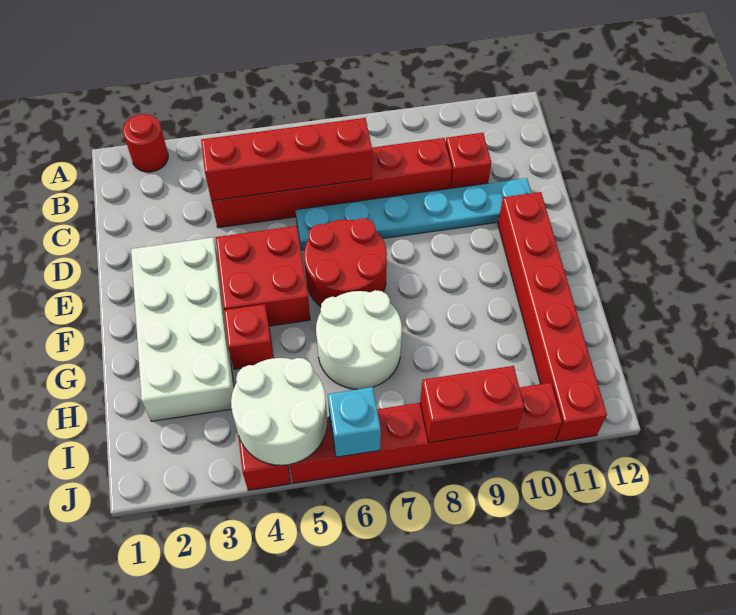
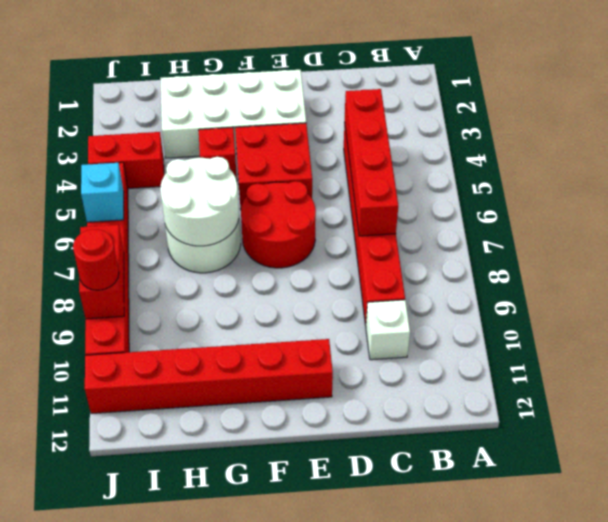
red 1x1 round brick [123,114,168,172] -> red 1x1 round brick moved to [73,229,119,290]
red 1x1 brick [446,133,492,189] -> white 1x1 brick [366,300,410,360]
cyan 1x6 plate [295,178,531,250] -> none
white 2x2 round brick [231,358,328,465] -> white 2x2 round brick moved to [160,157,239,246]

